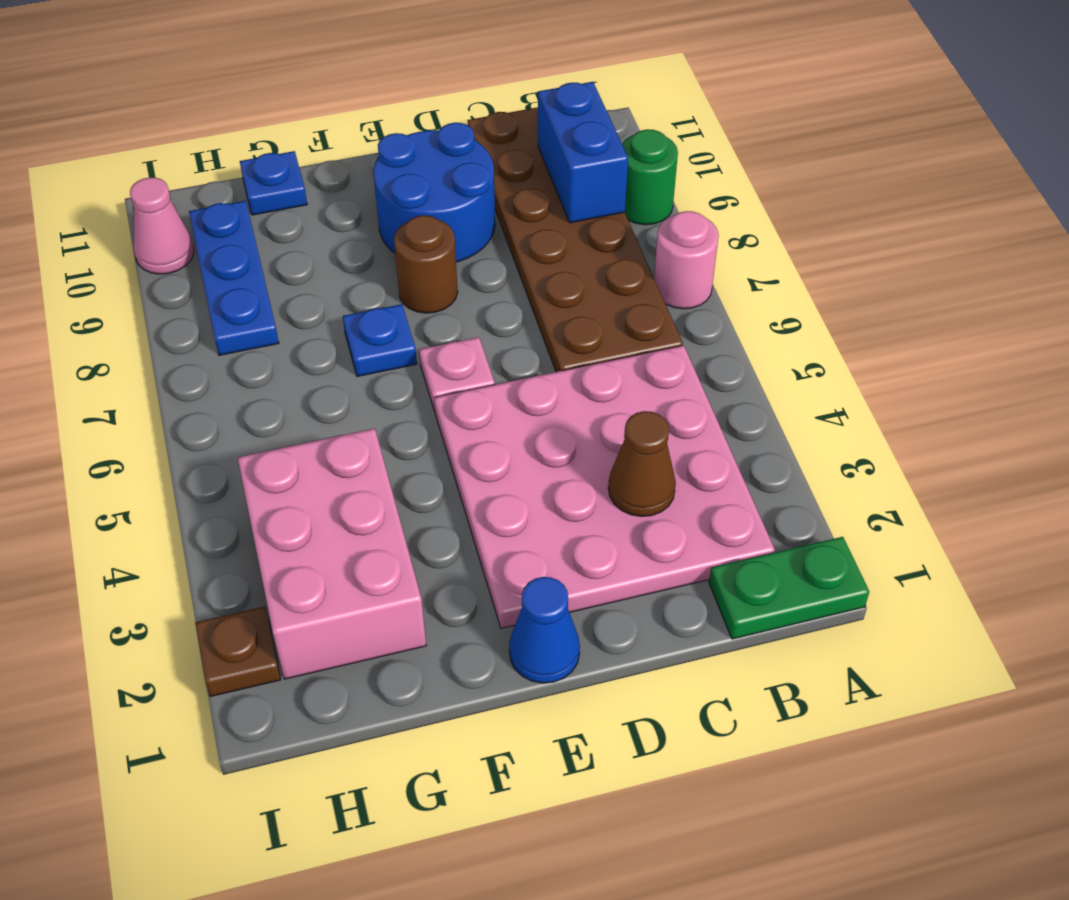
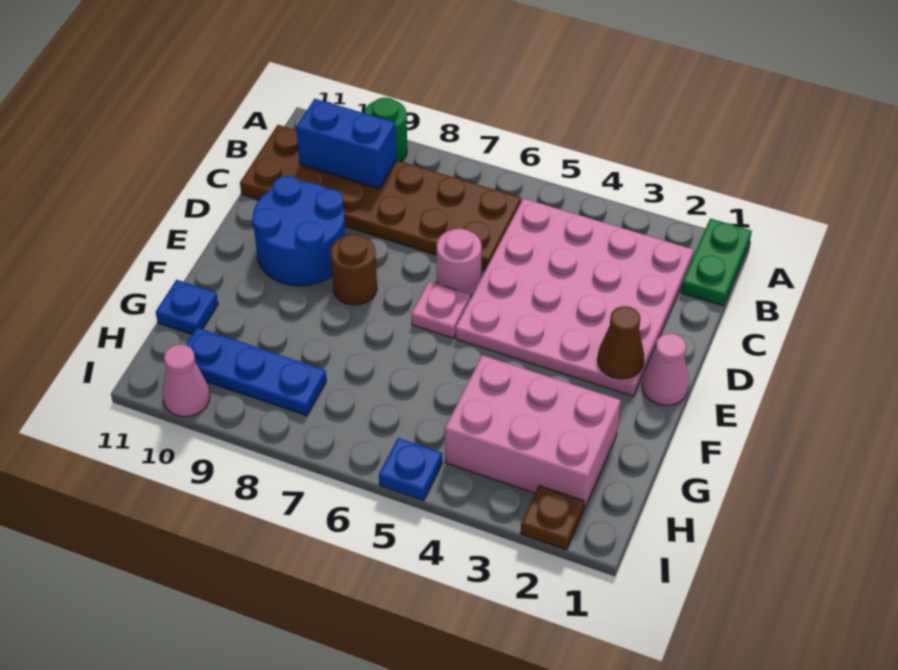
pink 1x1 round brick [654,211,719,309] -> pink 1x1 round brick moved to [437,229,482,297]
brown 1x1 cone [608,411,676,516] -> brown 1x1 cone moved to [597,306,644,379]
blue 1x1 cone [509,577,580,683] -> pink 1x1 cone [642,333,689,405]
blue 1x1 plate [343,304,417,376] -> blue 1x1 plate moved to [379,438,442,501]

